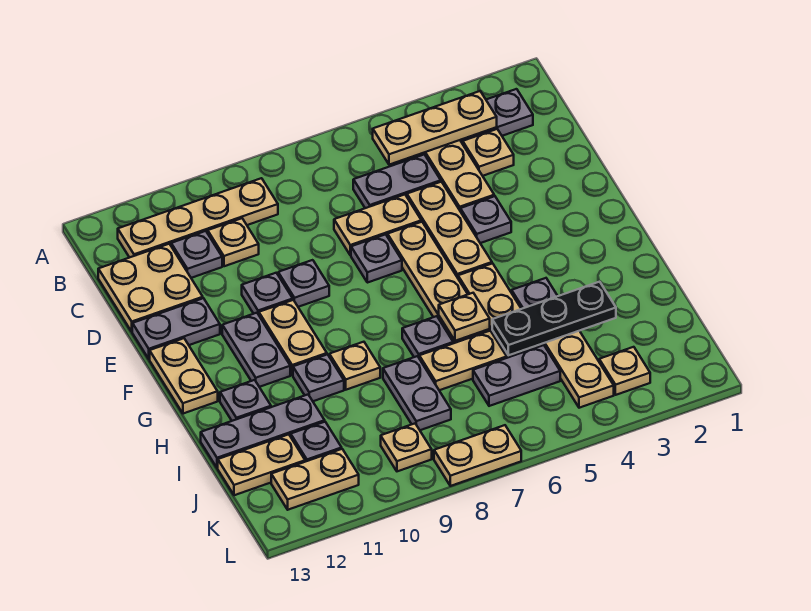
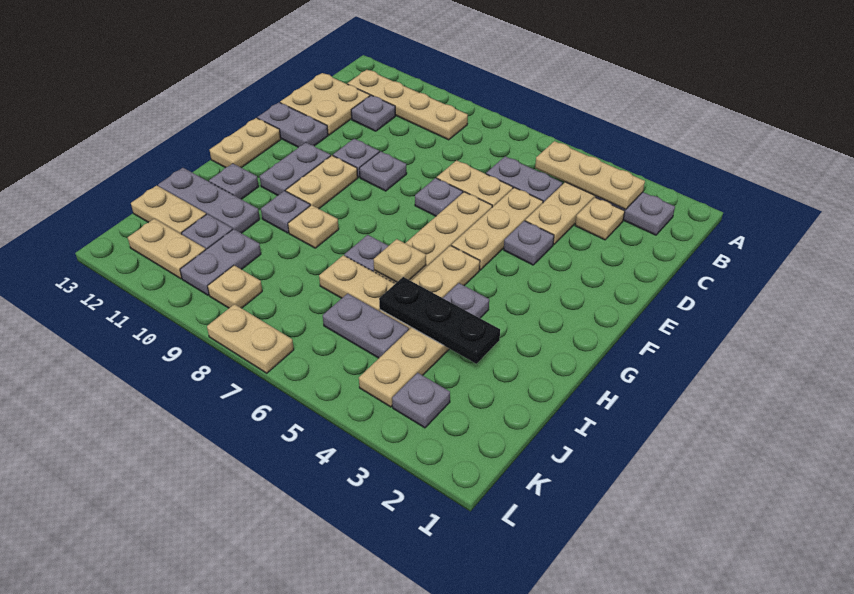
tan 1x1 plate [208,218,259,266] -> none
grey 1x2 plate [383,356,451,430] -> grey 1x2 plate moved to [180,229,261,295]
tan 1x1 plate [599,347,650,395] -> grey 1x1 plate [392,373,450,428]

